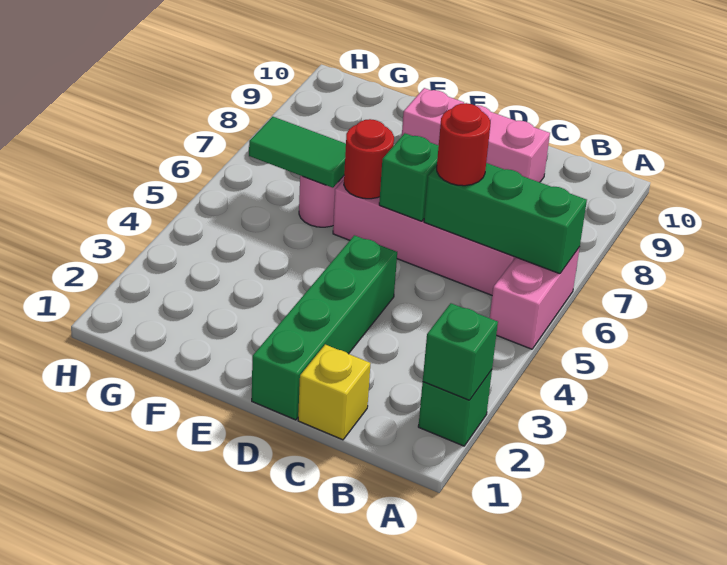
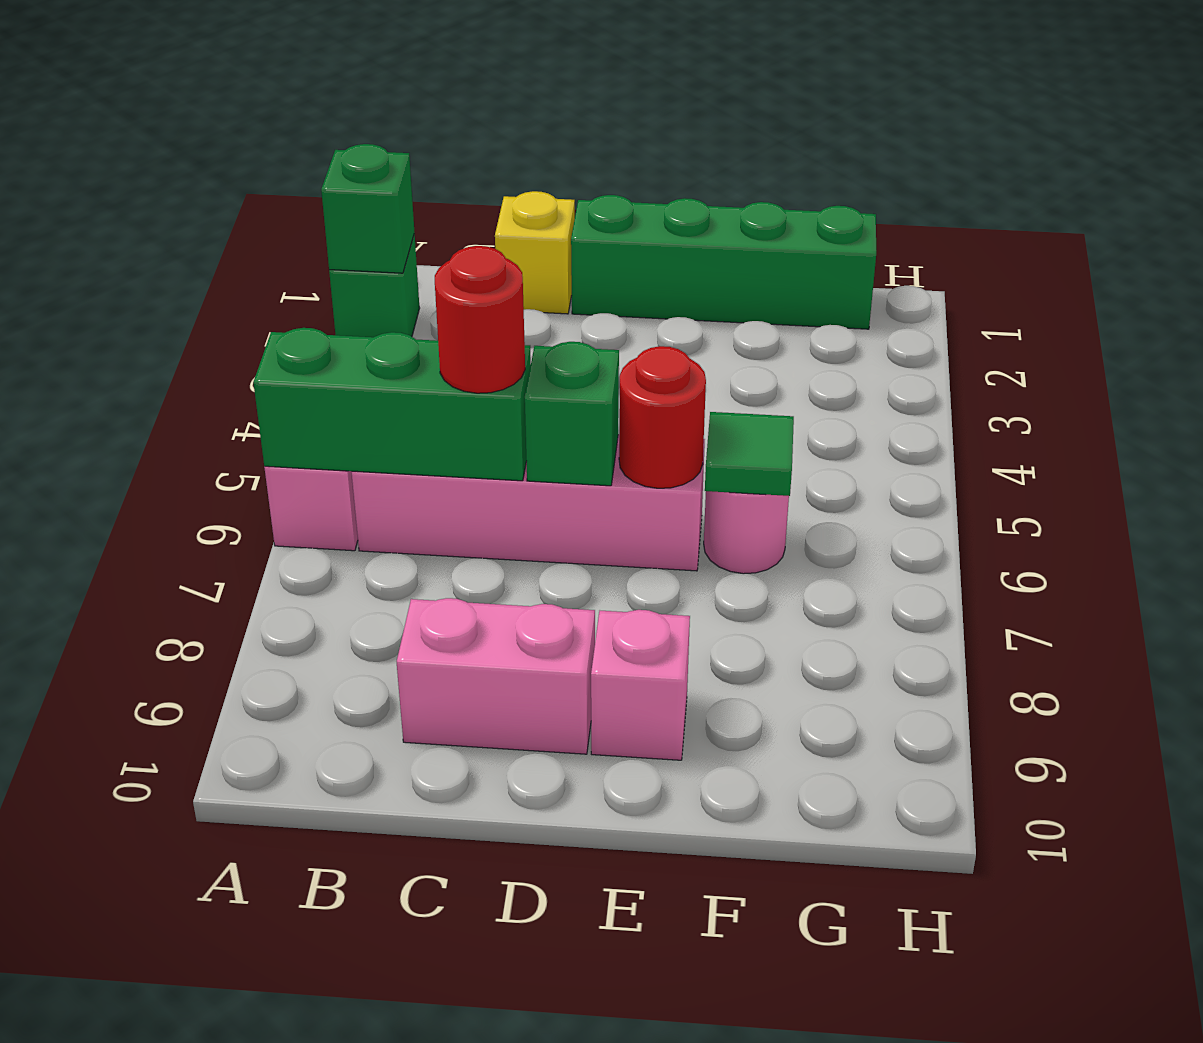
green 1x4 brick [252,235,397,420] -> green 1x4 brick turned to [571,195,876,329]
green 1x2 tile [249,117,346,188] -> green 1x1 tile [705,412,794,496]

